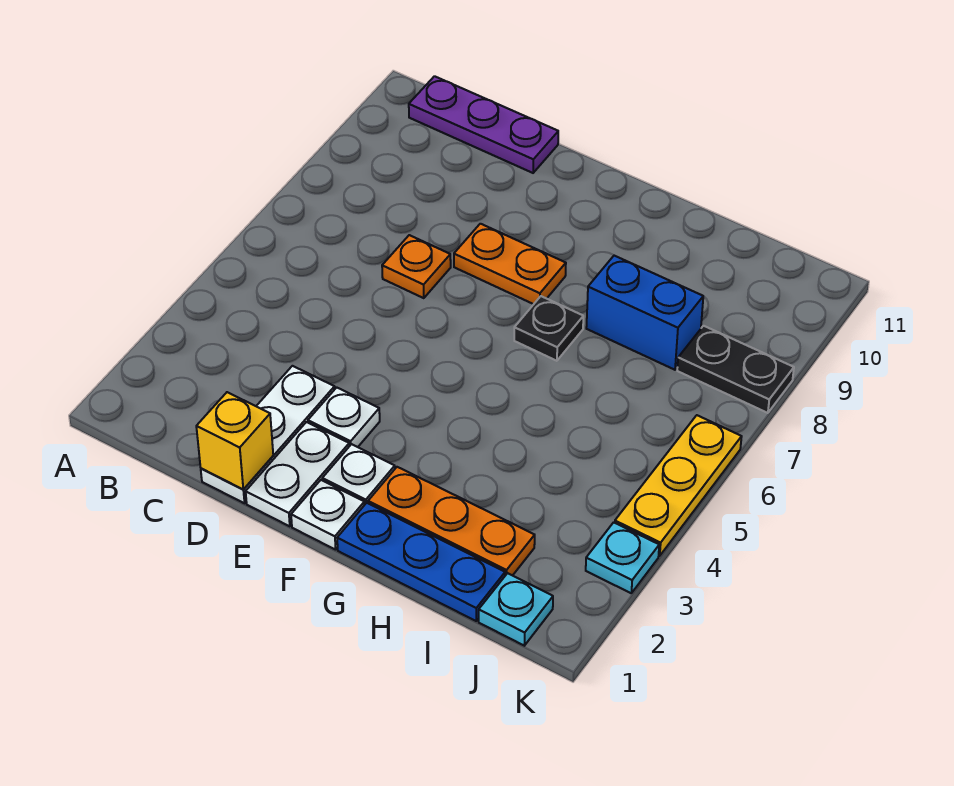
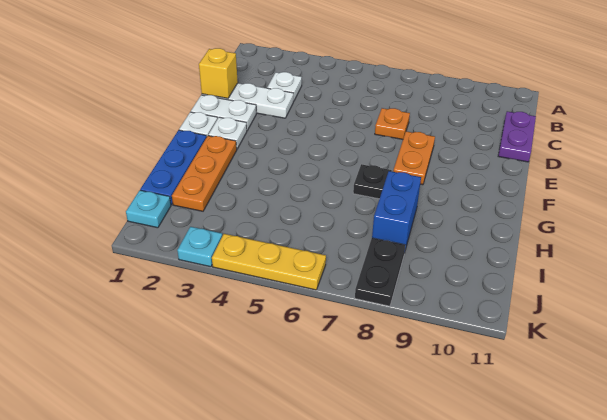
purple 1x3 plate [409,76,558,173] -> purple 1x2 plate [498,111,536,162]
white 1x1 plate [308,388,380,447] -> white 1x1 plate moved to [267,72,302,101]

